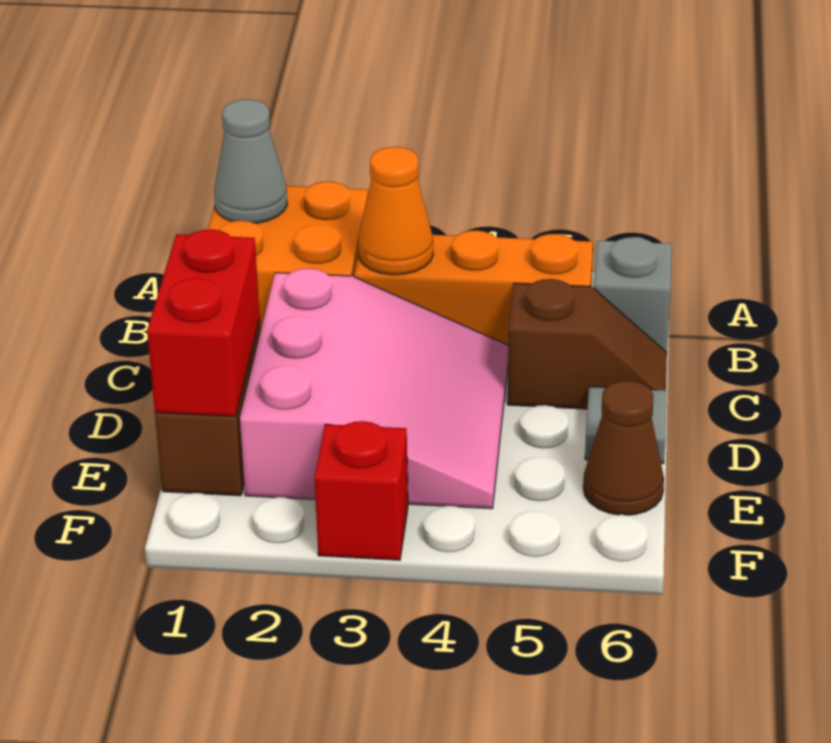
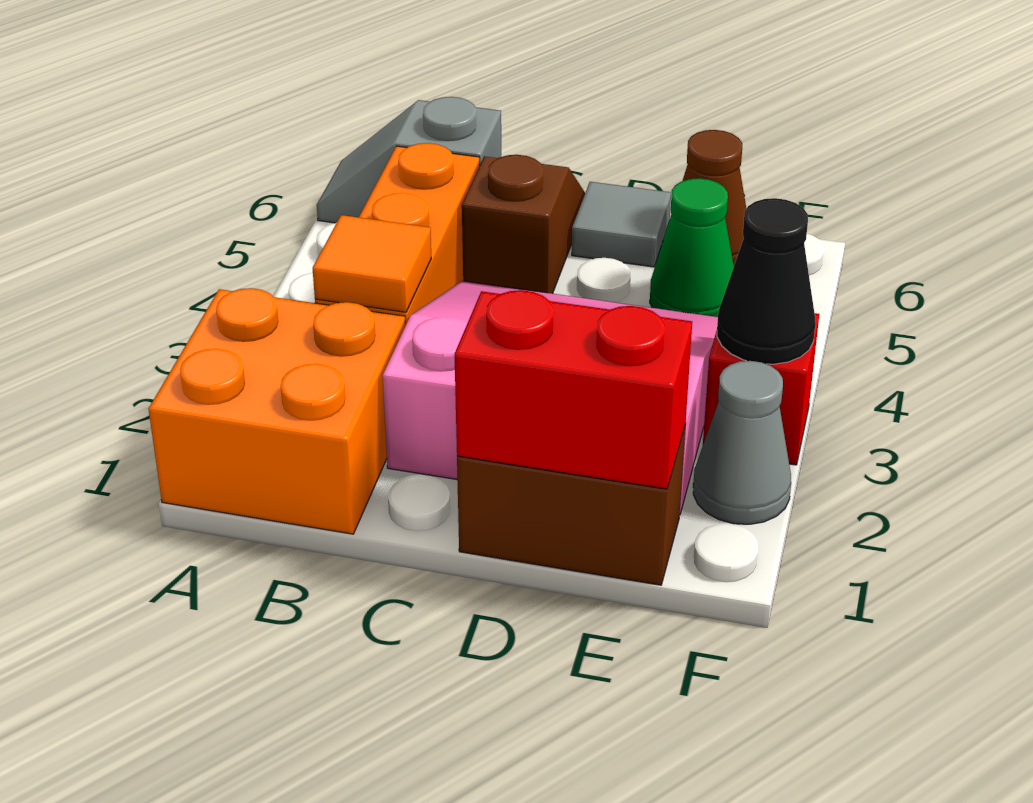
grey 1x1 cone [214,99,287,223] -> grey 1x1 cone moved to [693,361,791,524]
orange 1x1 cone [358,147,433,275] -> orange 1x1 tile [313,215,431,312]
none -> green 1x1 cone [650,178,734,317]
none -> black 1x1 cone [717,198,815,364]

